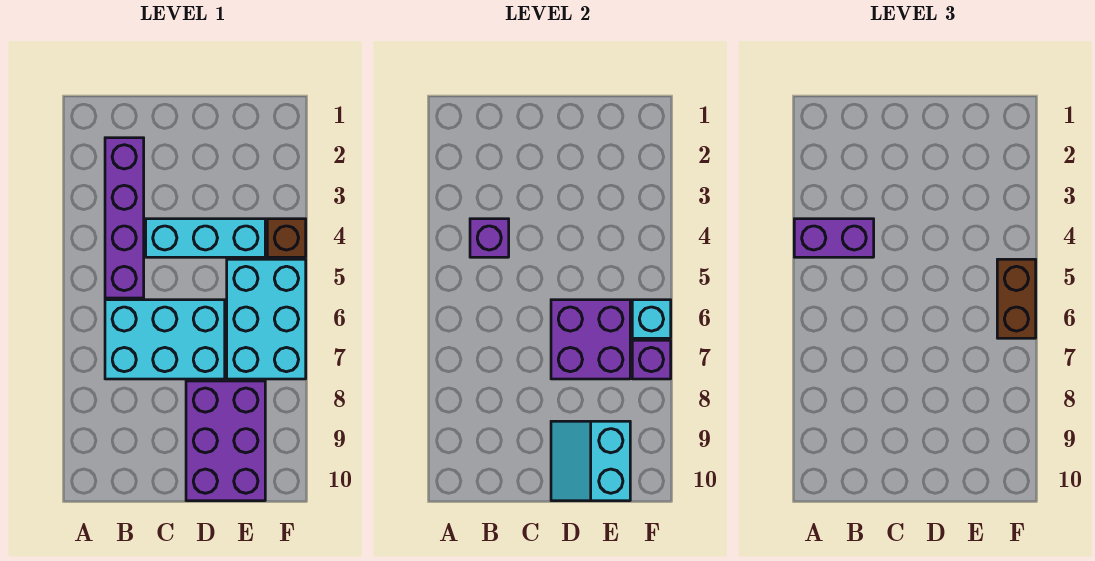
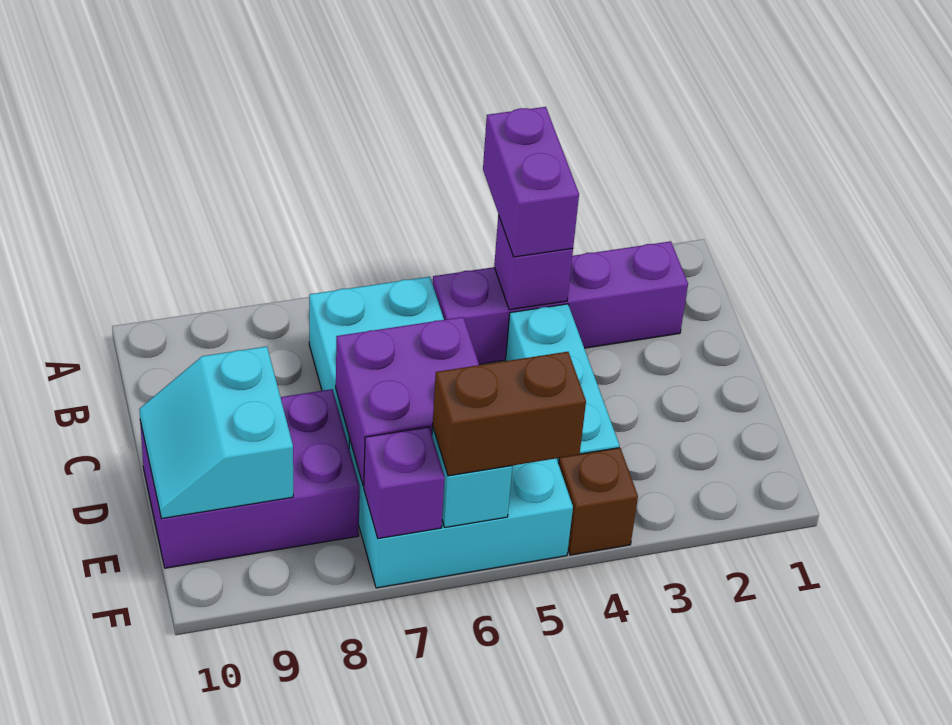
cyan 2x2 slope [551,421,630,501] -> cyan 2x2 slope turned to [139,346,293,519]

